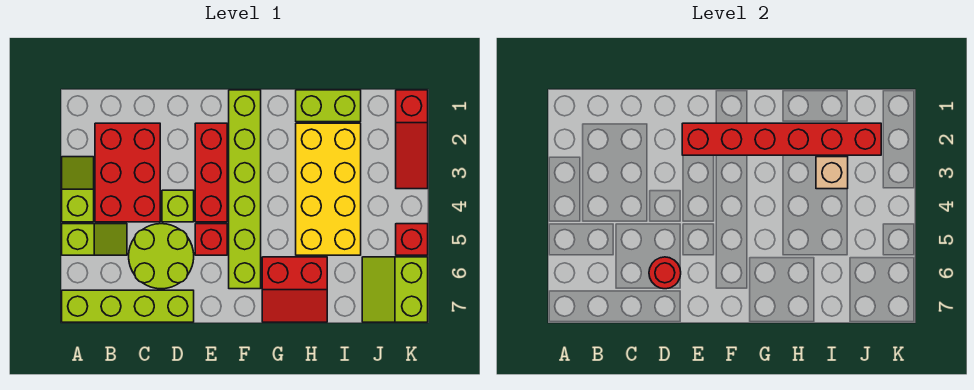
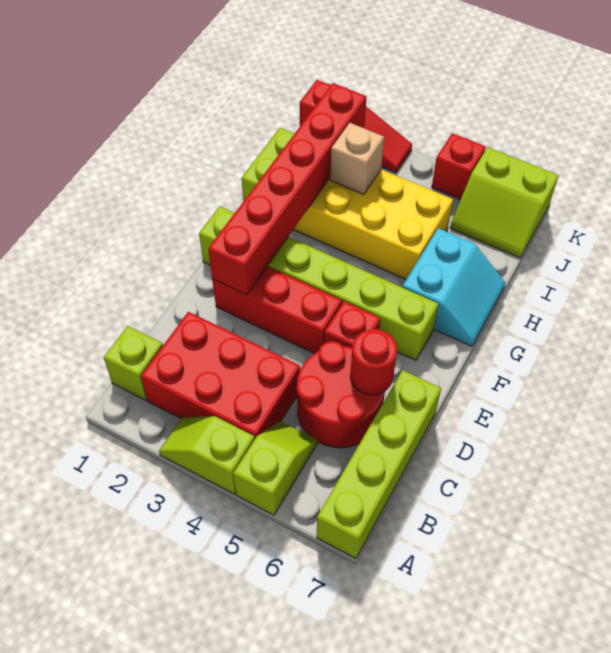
lime 2x2 round brick [129,224,194,289] -> red 2x2 round brick [297,341,385,448]
lime 1x1 brick [162,190,194,222] -> lime 1x1 brick moved to [104,326,163,400]
red 2x2 slope [262,257,327,322] -> cyan 2x2 slope [402,228,505,346]

